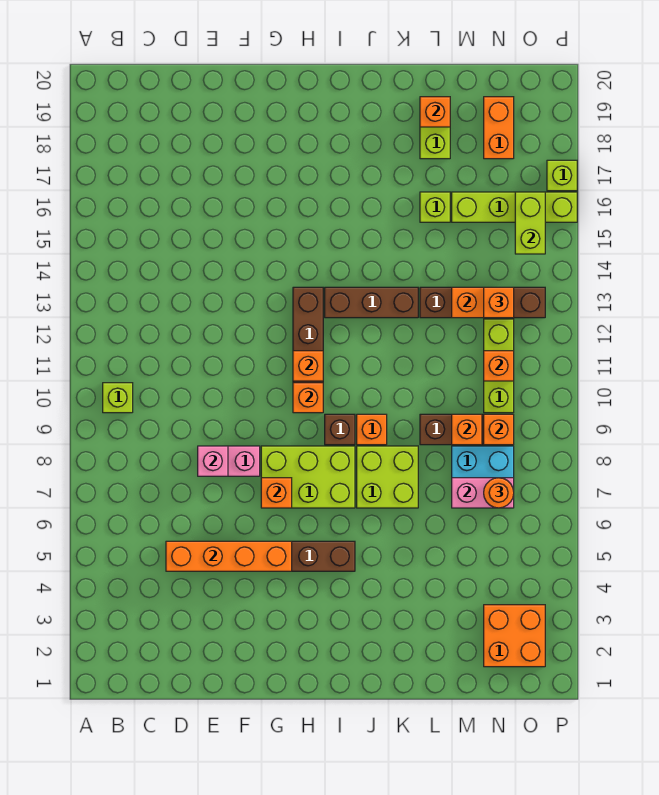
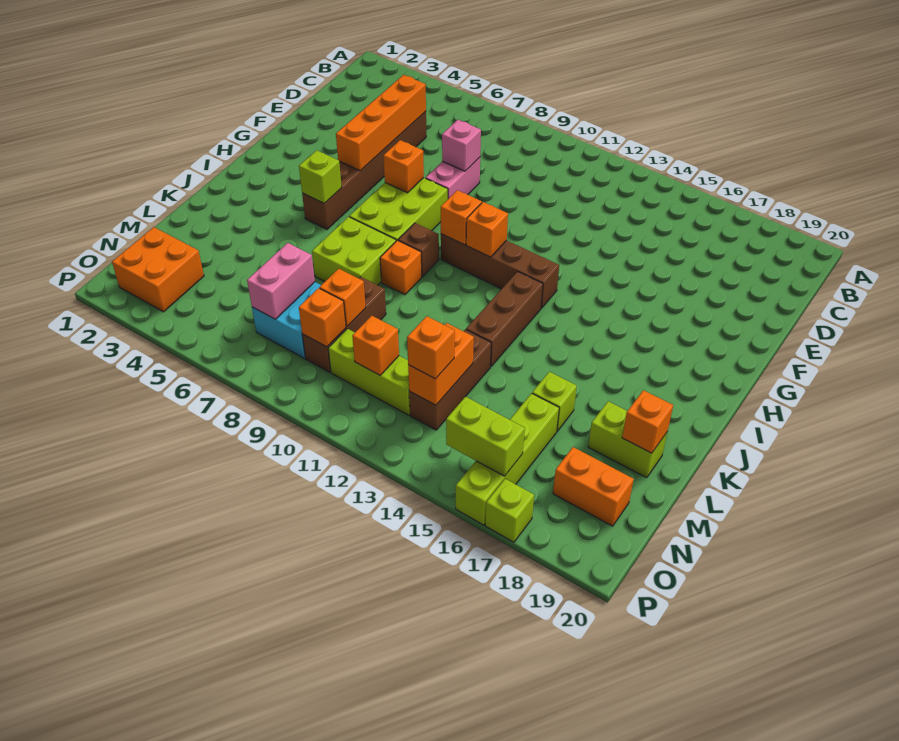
lime 1x1 brick [103,383,133,413] -> lime 1x1 brick moved to [299,150,342,203]
brown 1x4 brick [420,287,545,318] -> brown 1x3 brick [409,329,491,430]
orange 1x1 round brick [484,478,514,508] -> none

